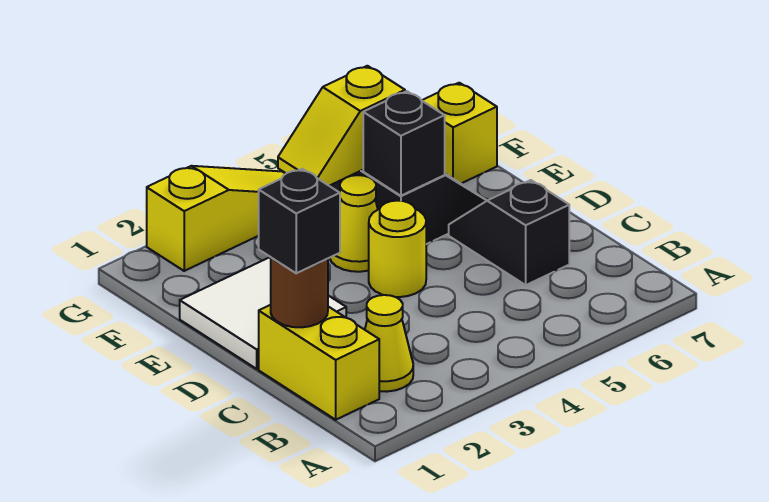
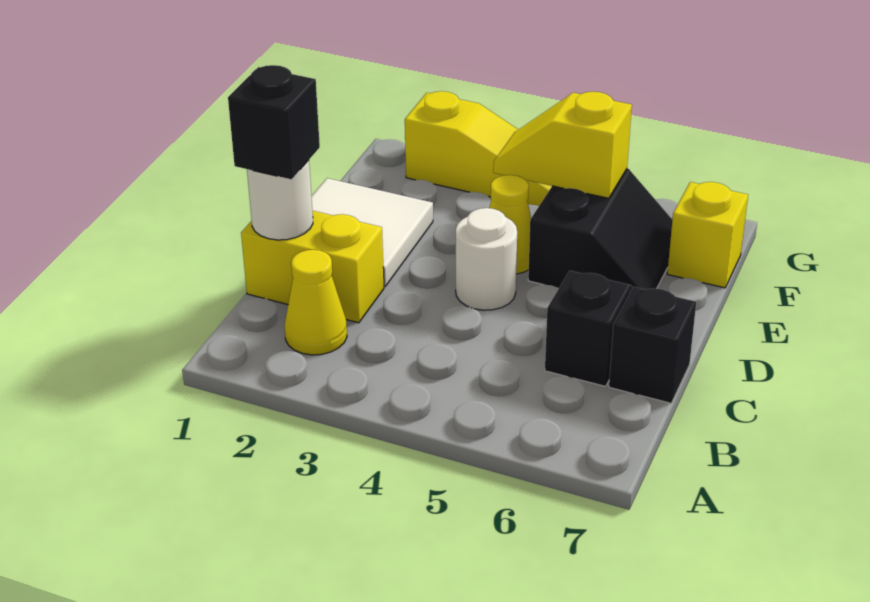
yellow 1x2 brick [259,305,379,420] -> yellow 1x2 brick turned to [241,211,384,323]
brown 1x1 round brick [271,258,328,327] -> white 1x1 round brick [247,160,313,240]
yellow 1x1 round brick [369,201,426,297] -> white 1x1 round brick [456,208,517,310]
black 1x1 brick [363,91,445,196] -> black 1x1 brick moved to [609,287,696,403]

